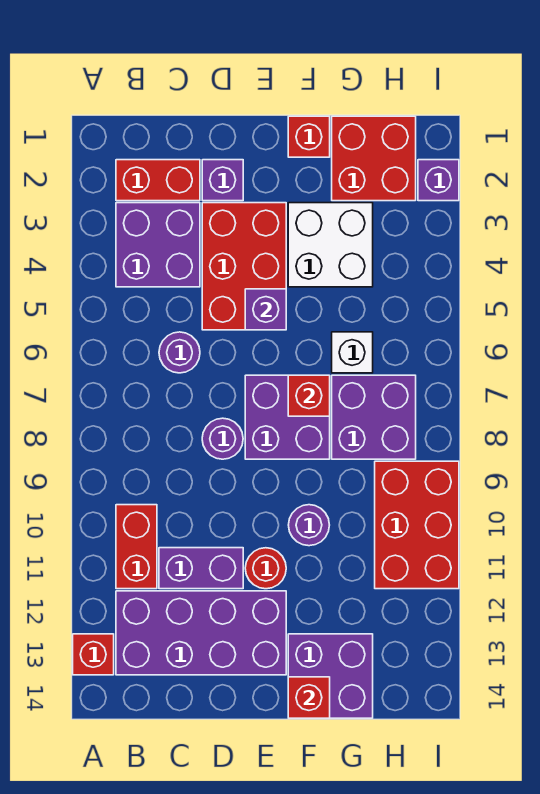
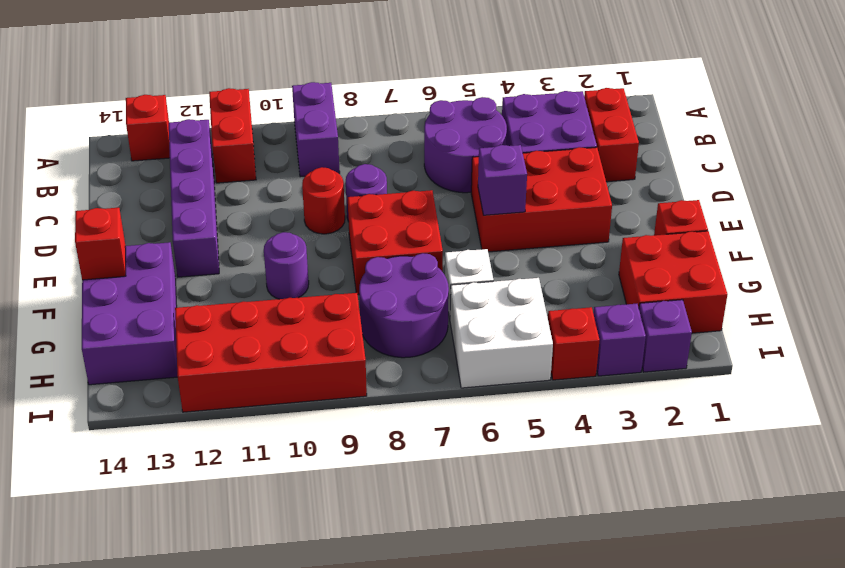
red 1x2 brick [116,505,157,589] -> red 1x2 brick turned to [209,88,256,183]
purple 2x4 brick [116,591,286,675] -> purple 1x4 brick [169,119,219,277]
purple 1x1 round brick [159,332,200,373] -> purple 2x2 round brick [424,97,507,193]
purple 1x2 brick [159,548,243,589] -> purple 1x2 brick moved to [292,82,340,177]
purple 1x1 brick [202,160,243,201] -> purple 1x1 brick moved to [593,304,646,376]
purple 2x2 brick [245,375,330,459] -> red 2x2 brick [348,190,443,295]
red 1x1 round brick [245,548,286,589] -> red 1x1 round brick moved to [302,167,345,234]
white 2x2 brick [288,203,373,287] -> white 2x2 brick moved to [450,278,553,388]
red 1x1 brick [288,375,330,416] -> red 1x1 brick moved to [548,307,600,380]
purple 2x2 brick [288,634,373,718] -> purple 2x3 brick [82,242,178,385]
purple 2x2 brick [332,375,416,459] -> purple 2x2 round brick [359,253,449,358]
red 2x3 brick [375,461,459,589] -> red 2x4 brick [175,293,367,412]

